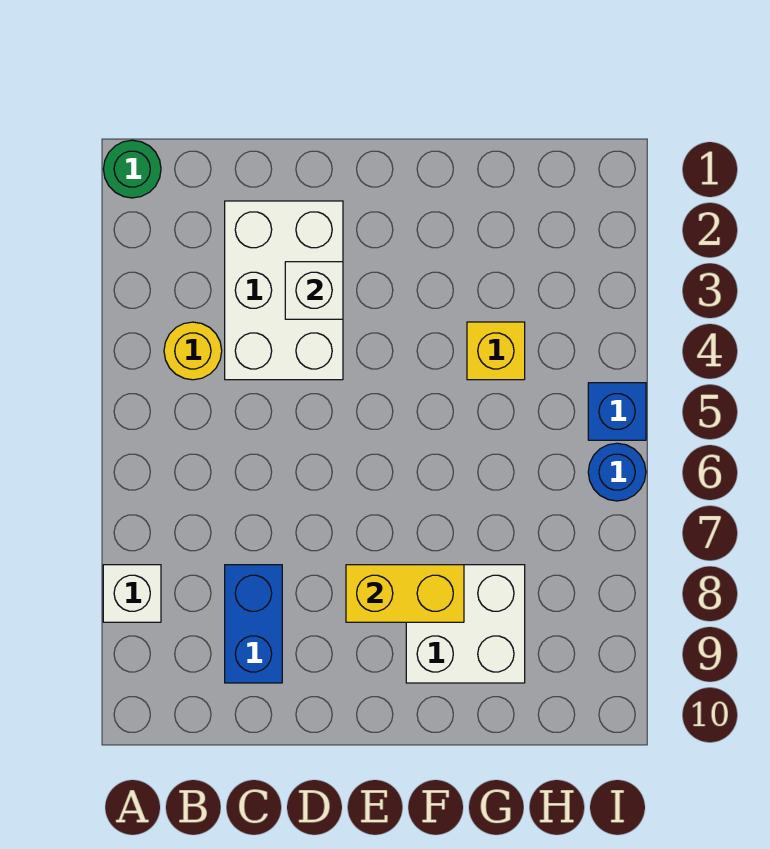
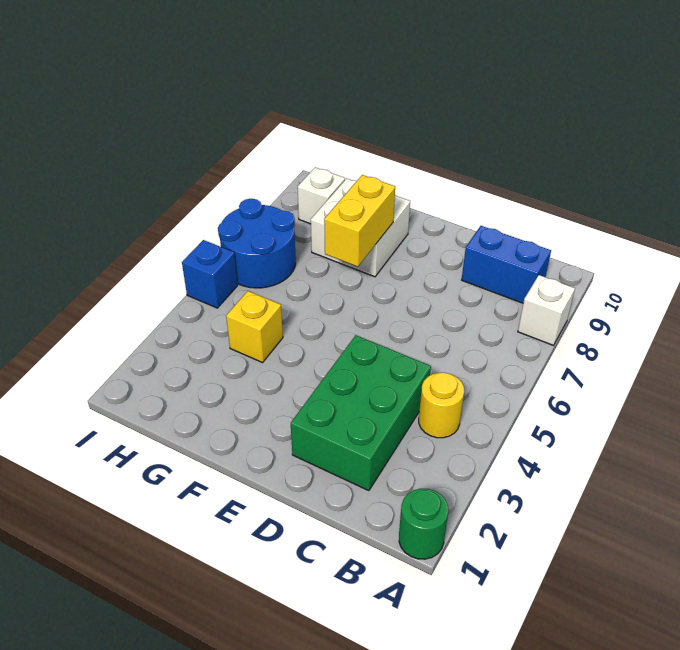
white 2x3 brick [225,201,343,380] -> green 2x3 brick [291,335,431,491]
blue 1x2 brick [225,565,282,683] -> blue 1x2 brick turned to [462,226,551,303]
white 1x1 brick [285,262,343,319] -> white 1x1 brick moved to [298,167,345,224]
yellow 1x2 brick [346,565,464,622] -> yellow 1x2 brick turned to [324,175,395,267]
blue 1x1 round brick [588,443,646,501] -> blue 2x2 round brick [218,199,296,288]

